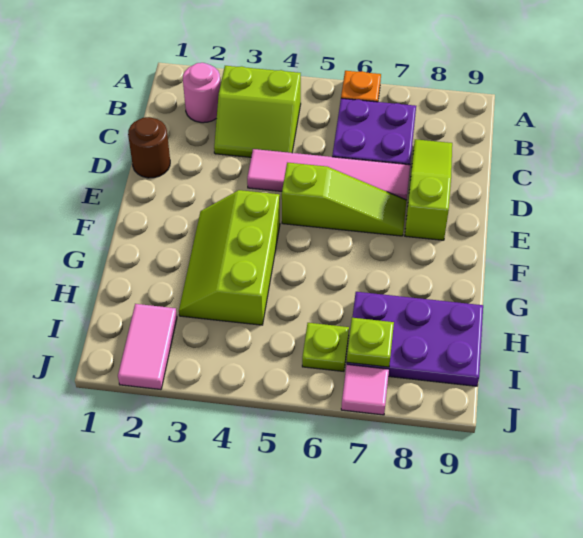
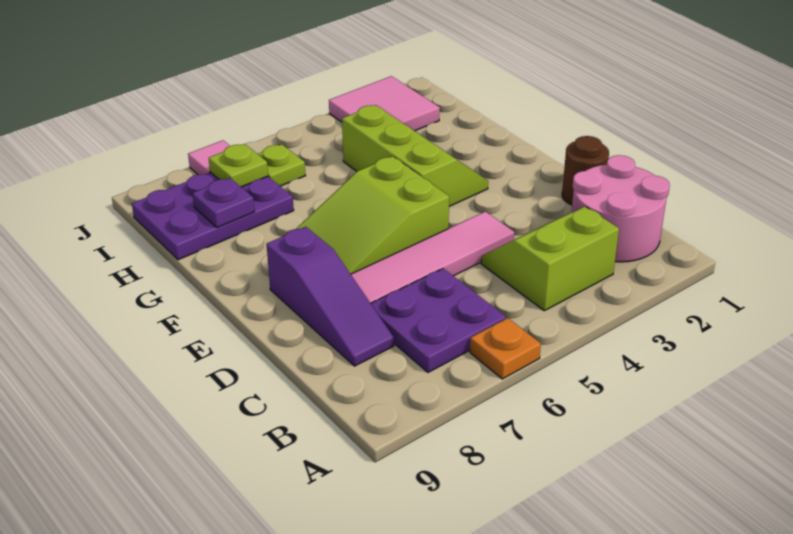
pink 1x1 round brick [183,63,221,123] -> pink 2x2 round brick [571,155,670,262]
lime 1x3 slope [405,139,452,240] -> purple 1x3 slope [267,227,394,366]
lime 1x3 slope [282,163,406,236] -> lime 2x3 slope [296,156,449,274]
none -> purple 1x1 plate [193,178,254,228]
pink 1x2 tile [118,304,177,390] -> pink 2x2 tile [329,76,440,131]

